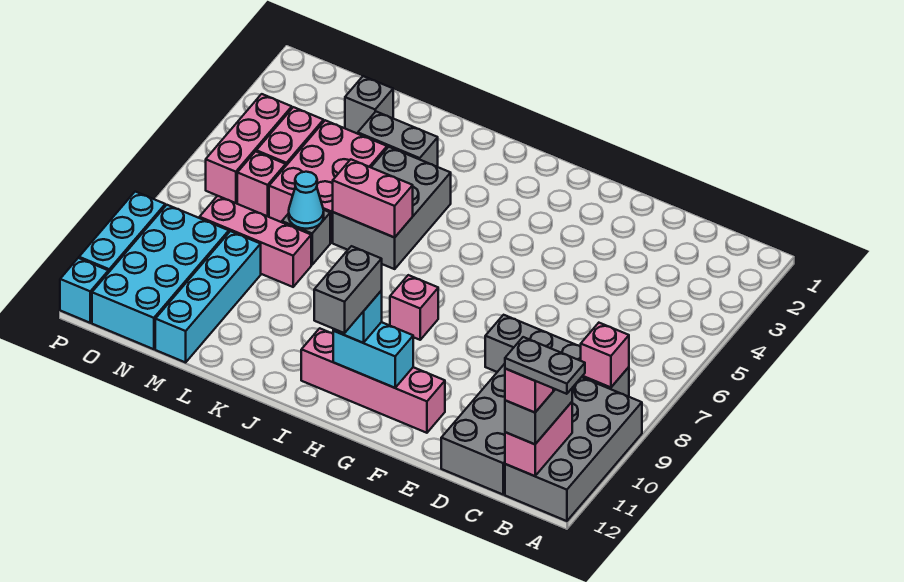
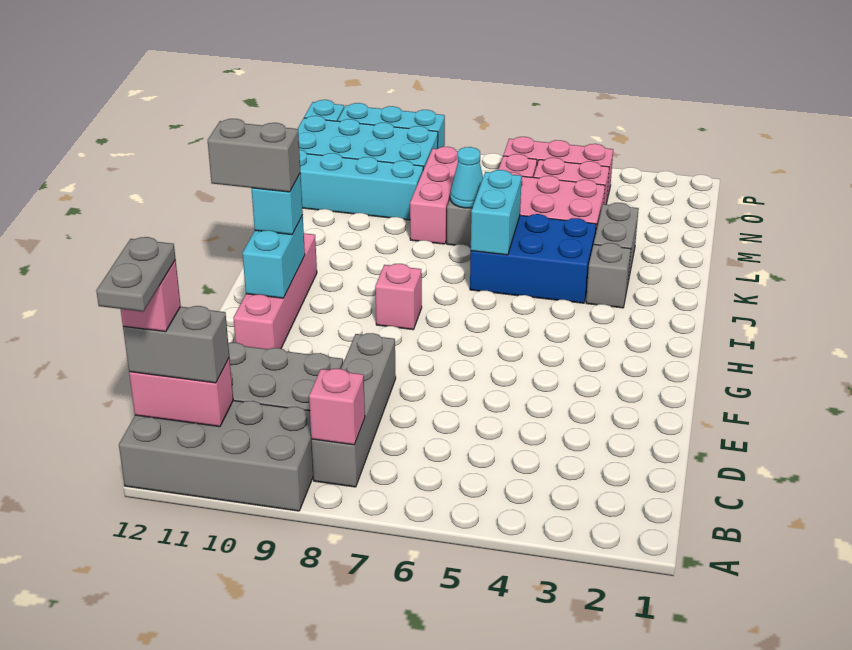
grey 2x3 brick [333,147,451,269] -> blue 2x3 brick [470,214,596,303]
pink 1x2 brick [333,160,413,237] -> cyan 1x2 brick [471,170,522,255]
grey 1x1 brick [345,76,393,134] -> grey 1x1 brick moved to [586,243,631,308]

